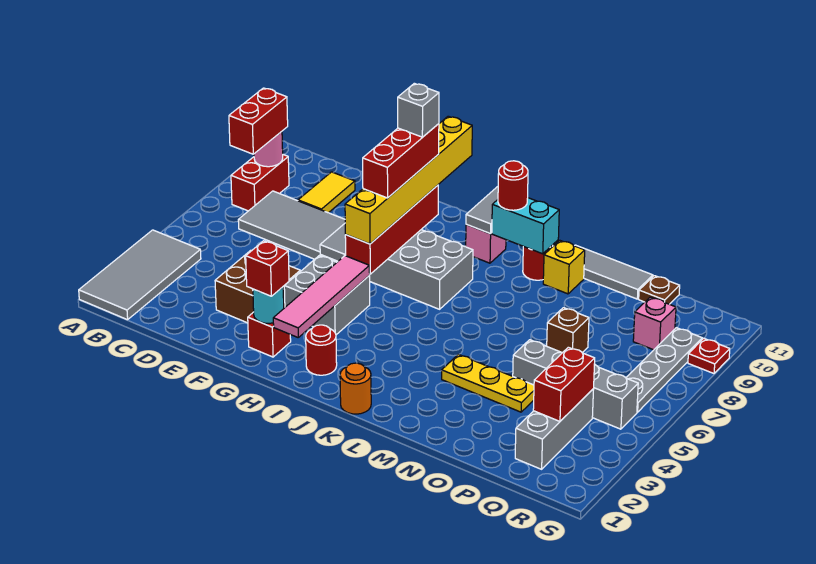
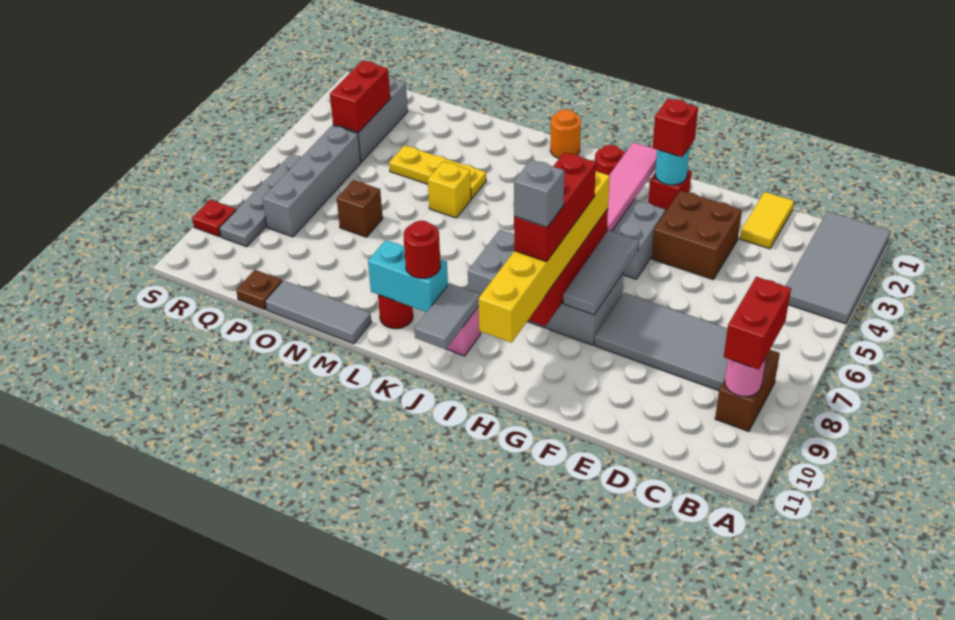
red 1x2 brick [231,155,289,211] -> brown 1x2 brick [715,350,780,432]
yellow 1x2 tile [298,172,355,213] -> yellow 1x2 tile moved to [740,192,794,249]
yellow 1x1 brick [543,240,585,294] -> yellow 1x1 brick moved to [428,162,471,218]
grey 1x4 brick [513,340,638,429] -> grey 1x4 brick turned to [262,125,361,237]
pink 1x1 brick [633,297,676,350] -> none

